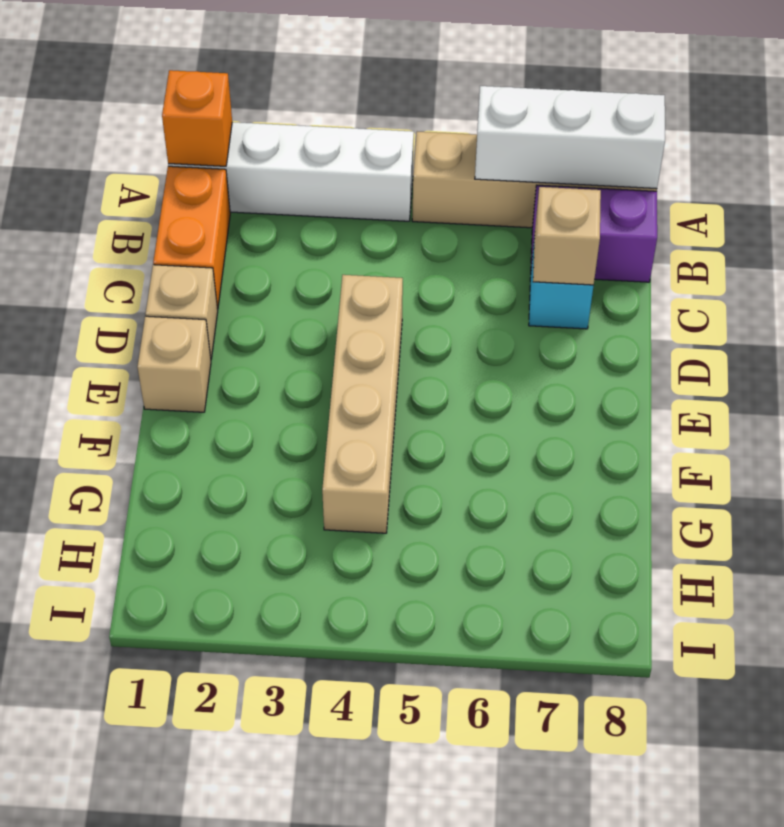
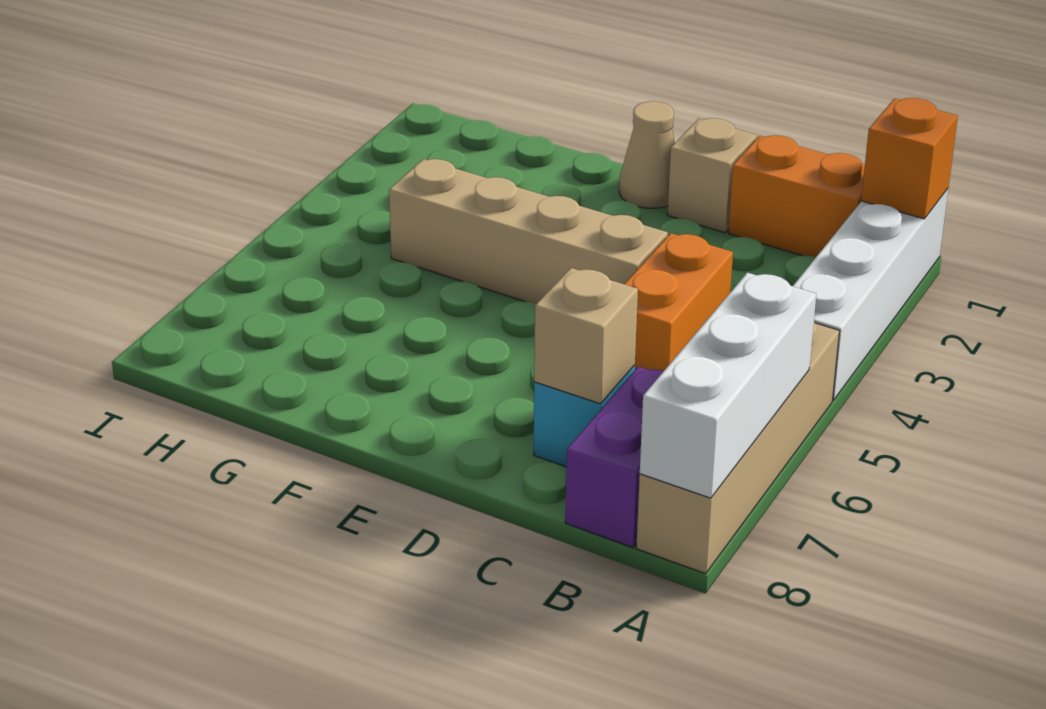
none -> orange 1x2 brick [624,233,733,371]
tan 1x1 brick [137,316,211,412] -> tan 1x1 cone [619,101,675,208]

